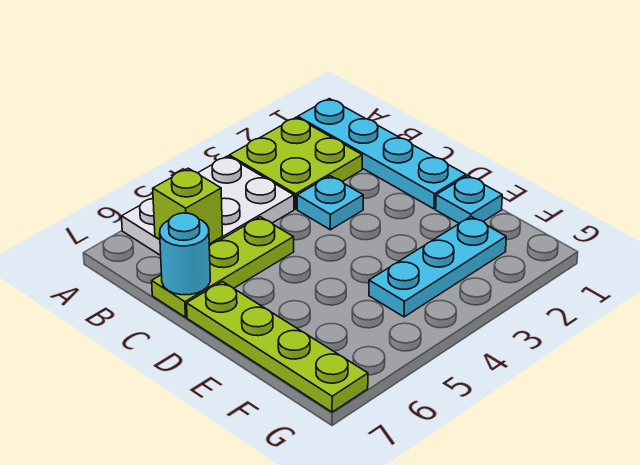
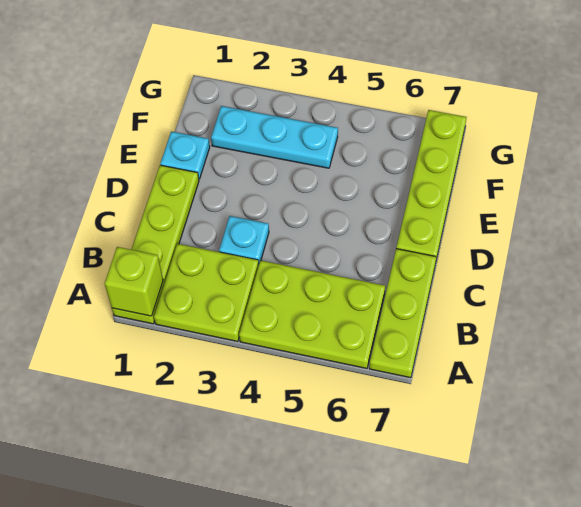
cyan 1x4 plate [298,99,466,209] -> lime 1x4 plate [112,165,199,324]
white 2x3 plate [122,156,294,255] -> lime 2x3 plate [239,261,385,368]
lime 1x1 brick [153,168,223,244] -> lime 1x1 brick moved to [105,247,163,316]
lime 1x3 plate [152,217,294,317] -> lime 1x3 plate turned to [369,249,436,378]
cyan 1x1 round brick [160,213,210,295] -> none

